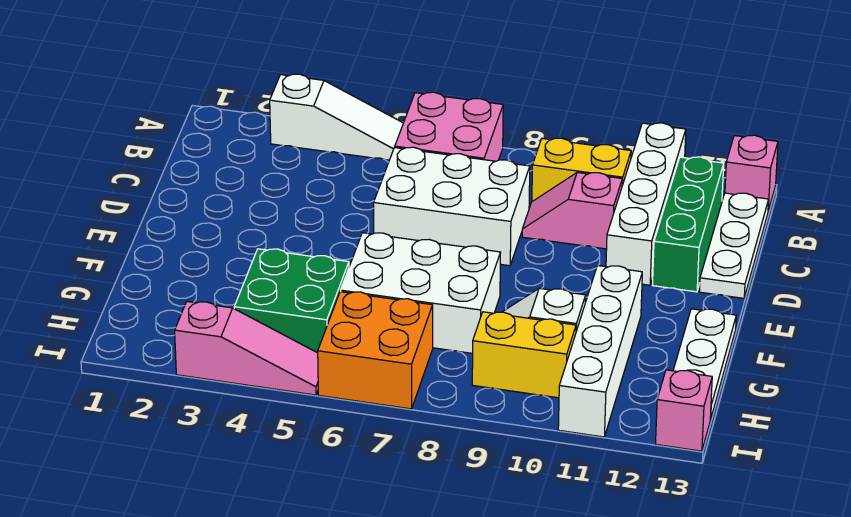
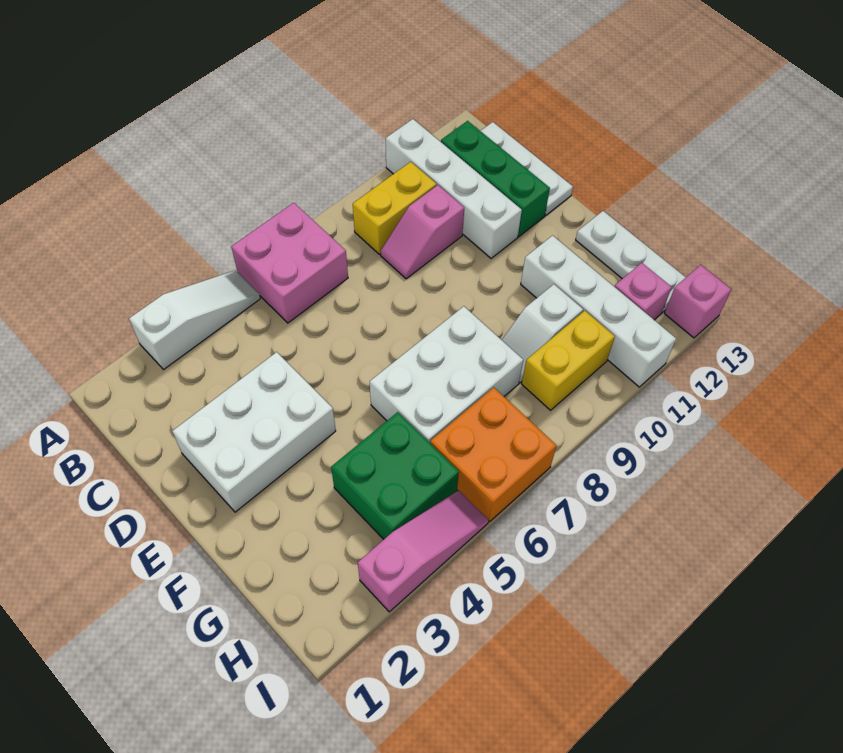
pink 1x1 brick [725,135,778,211] -> pink 1x1 brick moved to [615,263,672,320]
white 2x3 brick [374,147,530,266] -> white 2x3 brick moved to [172,352,336,512]

